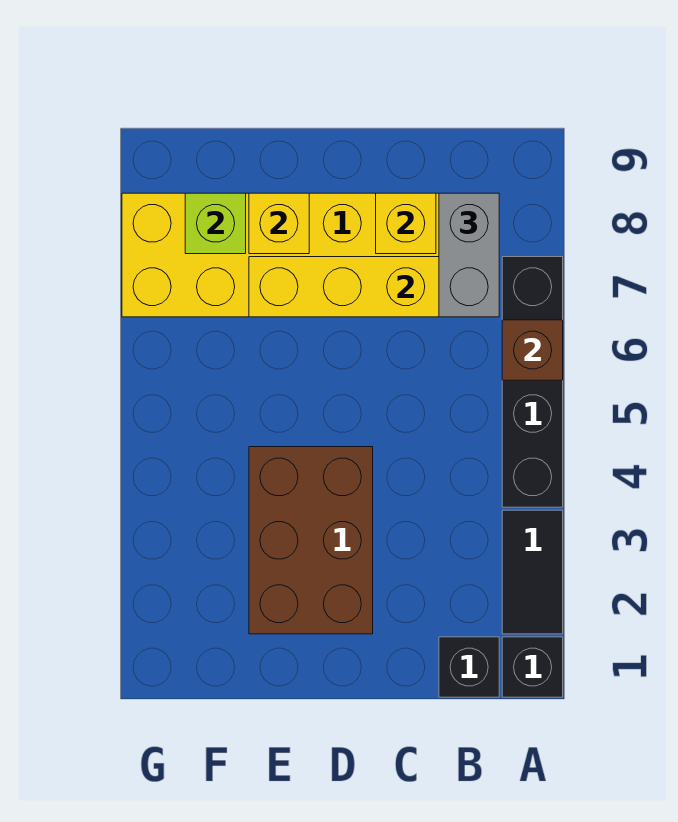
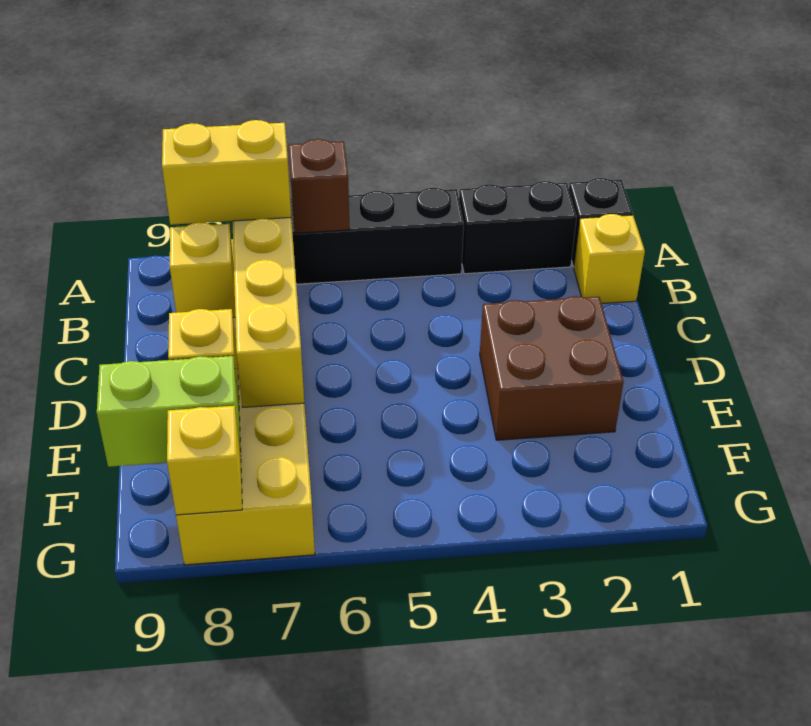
black 1x2 tile [502,510,563,634] -> black 1x2 brick [459,181,577,274]
black 1x1 brick [439,637,499,697] -> yellow 1x1 brick [574,214,645,304]
grey 1x2 brick [439,193,499,317] -> yellow 1x2 brick [162,120,291,225]
brown 2x3 brick [249,447,373,634] -> brown 2x2 brick [480,296,624,440]
lime 1x1 brick [185,193,246,254] -> lime 1x2 brick [97,356,241,467]
none -> yellow 1x1 brick [167,406,242,515]

